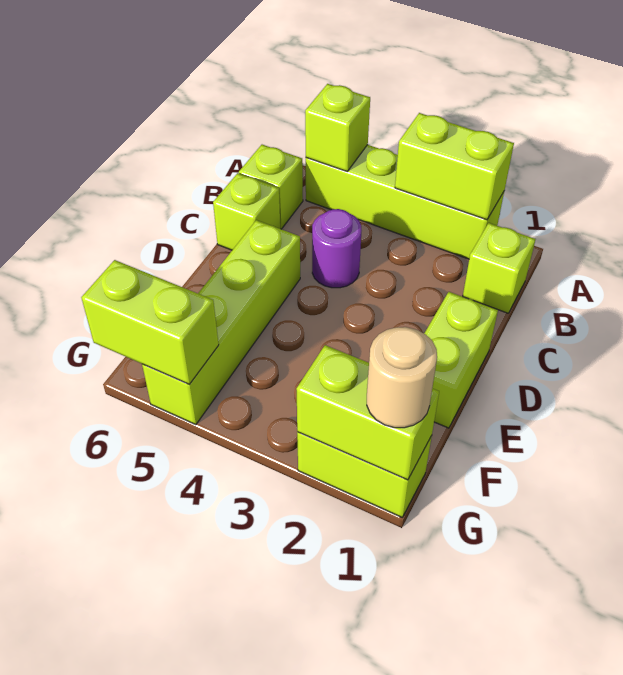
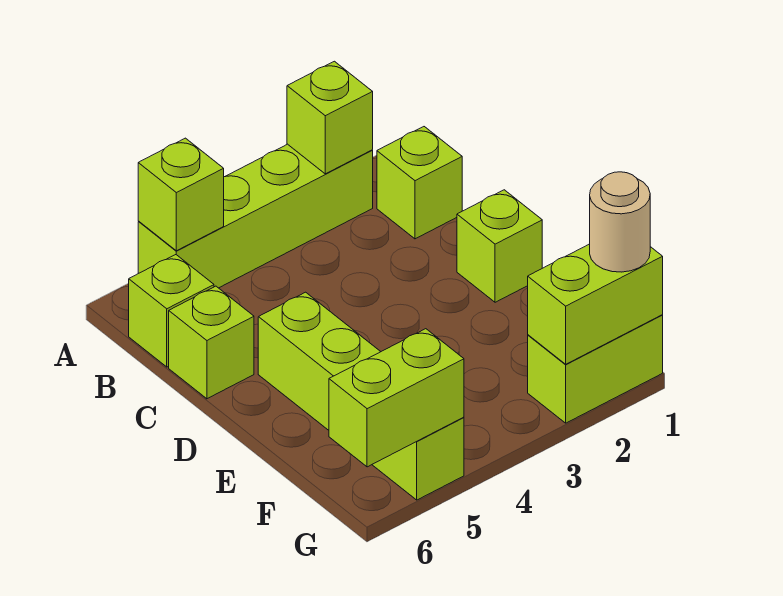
lime 1x2 brick [395,113,514,220] -> lime 1x1 brick [287,61,373,174]
purple 1x1 round brick [312,209,362,288] -> none
lime 1x2 brick [424,292,498,428] -> lime 1x1 brick [457,190,542,302]

